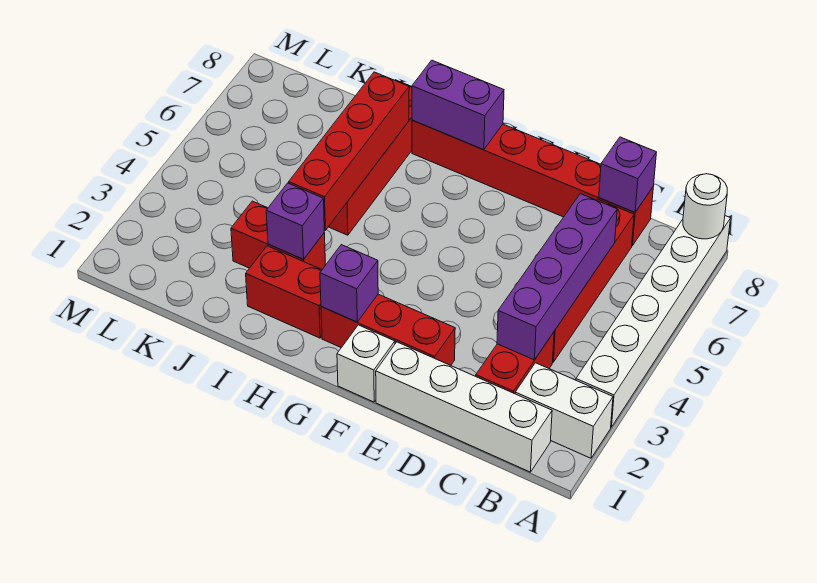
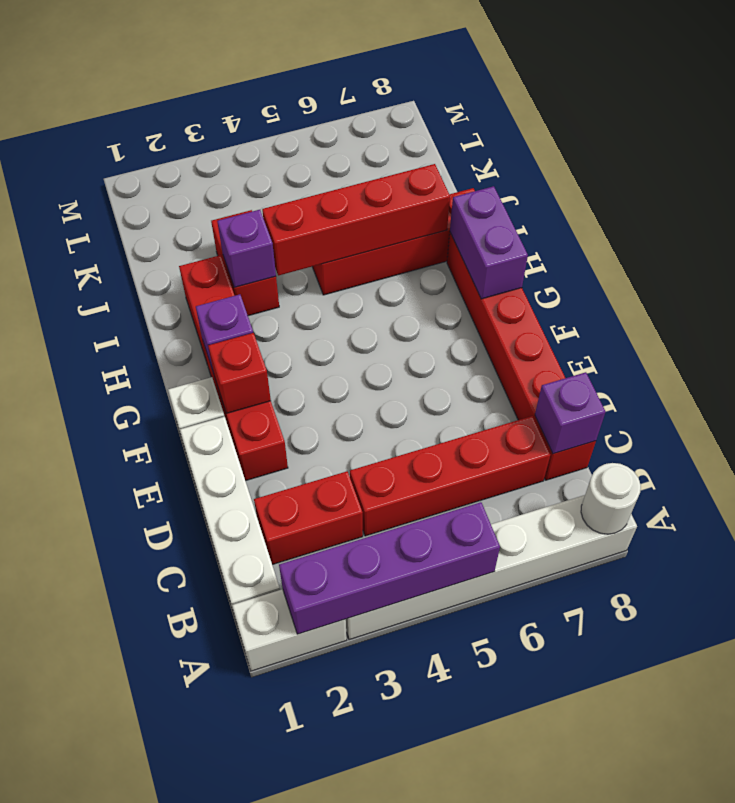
white 1x2 brick [515,363,613,458] -> white 1x2 brick turned to [232,589,347,671]
purple 1x4 brick [497,194,617,360] -> purple 1x4 brick moved to [279,502,500,634]
none -> red 1x1 brick [208,333,271,414]

